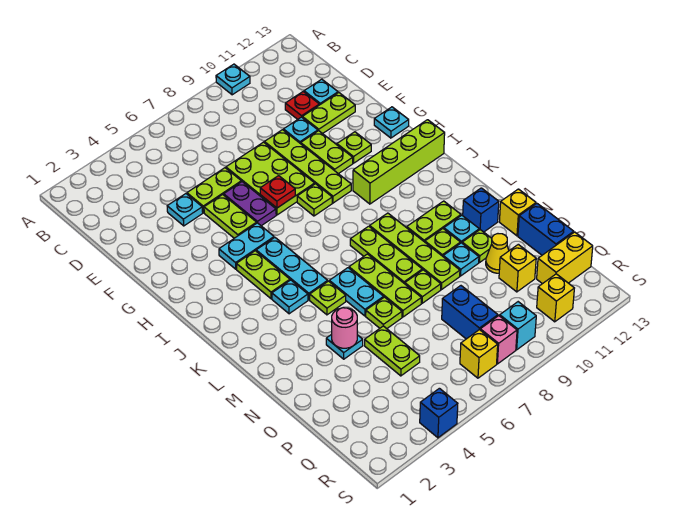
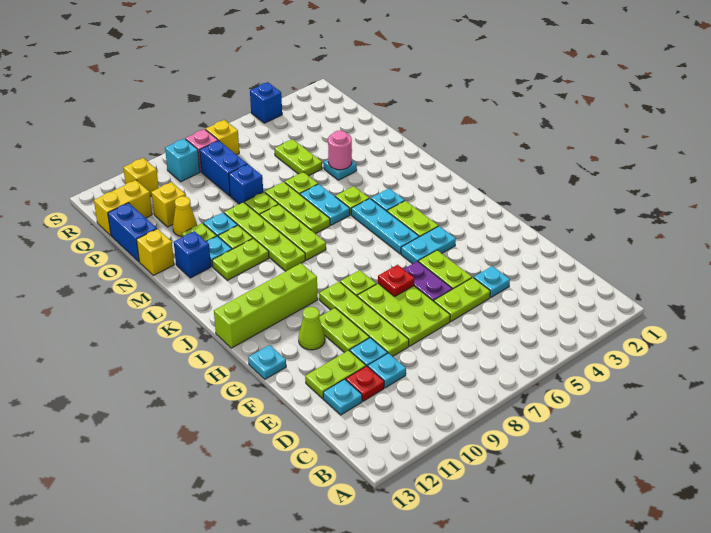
cyan 1x1 plate [216,64,250,95] -> cyan 1x1 plate moved to [368,353,406,388]
lime 1x1 plate [337,132,371,163] -> lime 1x1 cone [298,307,325,350]
none -> blue 1x1 brick [229,164,263,204]

